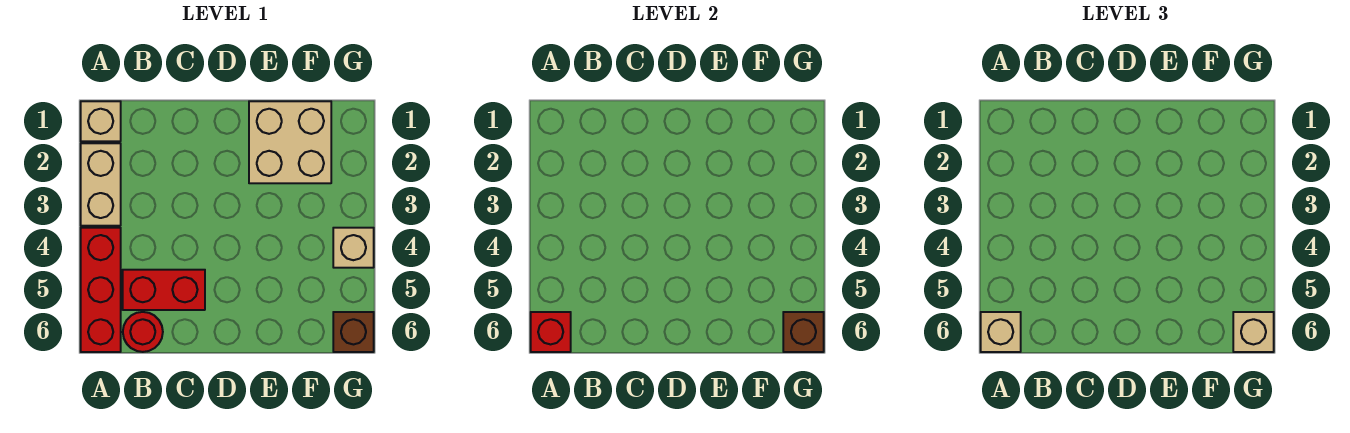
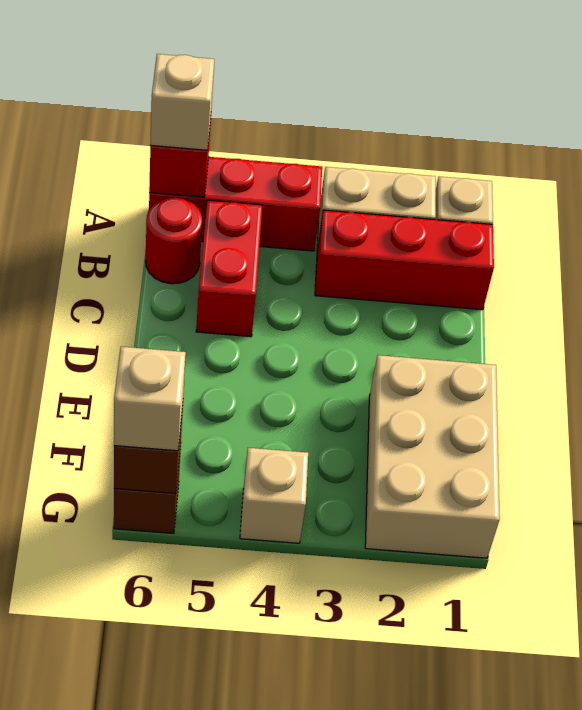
none -> red 1x3 brick [315,210,494,310]
tan 2x2 brick [249,101,331,183] -> tan 2x3 brick [365,355,500,558]

